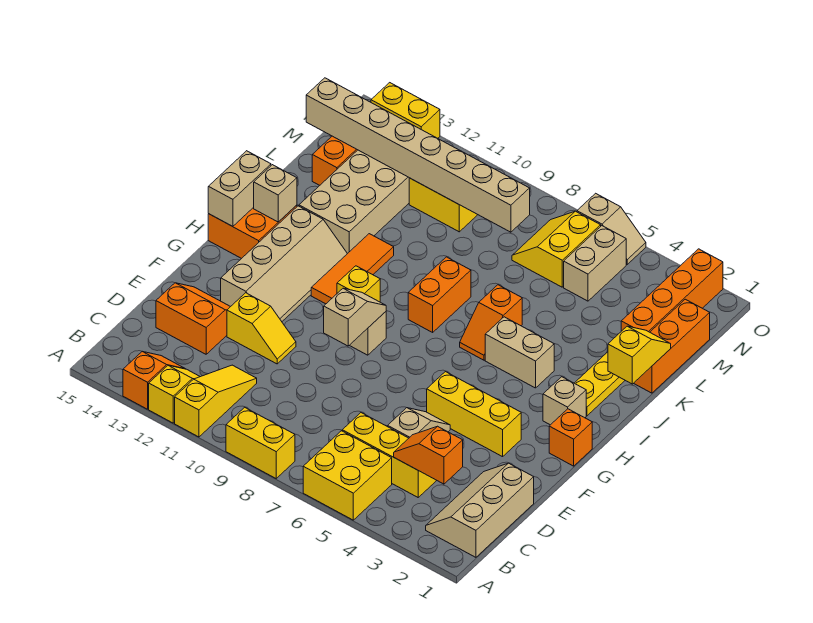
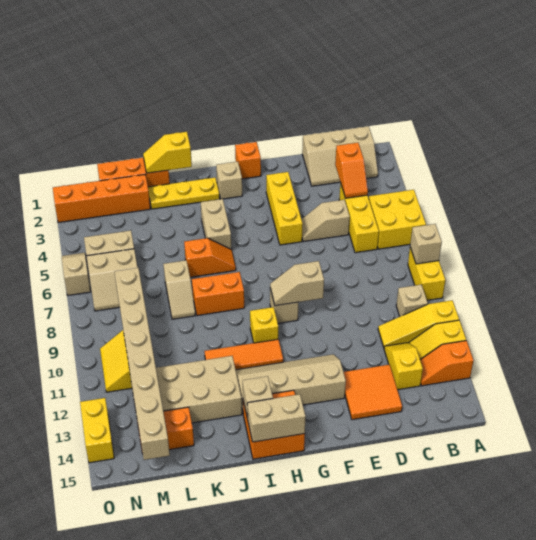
none -> tan 1x1 brick [410,224,442,264]
none -> tan 1x1 brick [396,285,428,316]
orange 2x2 slope [156,283,230,354] -> orange 2x2 tile [344,365,402,420]
yellow 1x2 slope [227,293,296,364] -> yellow 1x2 slope moved to [384,343,423,390]
none -> tan 1x2 slope [163,260,195,319]
yellow 2x2 slope [512,211,601,287] -> tan 2x2 slope [87,249,138,311]

